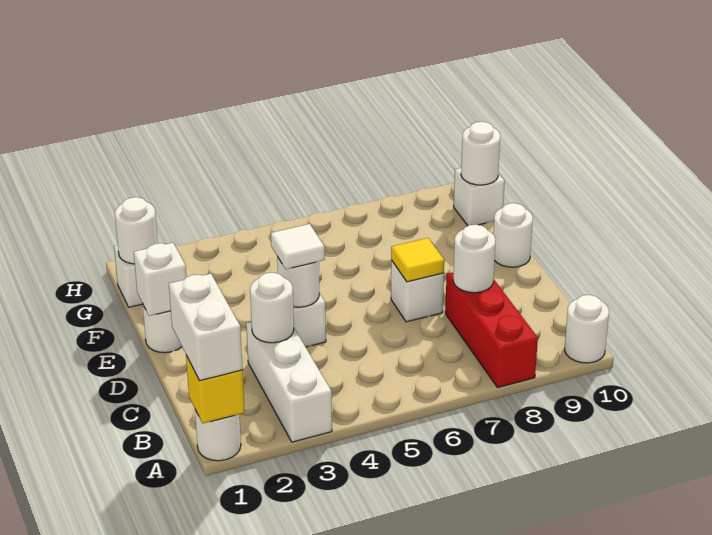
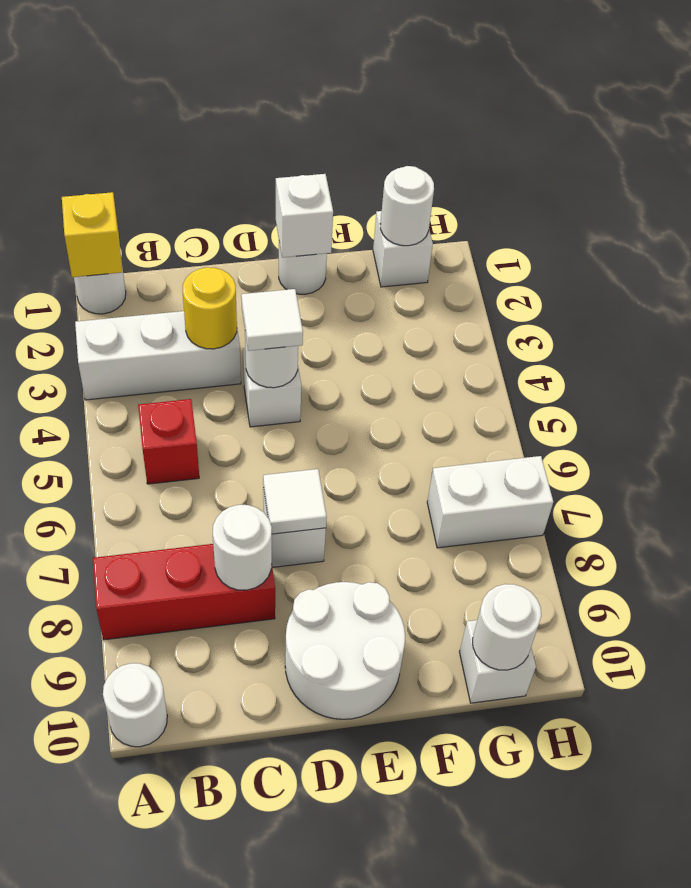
white 1x2 brick [169,274,243,381] -> white 1x2 brick moved to [427,456,553,548]
none -> red 1x1 brick [138,399,199,484]
white 1x1 round brick [250,273,294,343] -> yellow 1x1 round brick [182,267,237,349]
yellow 1x1 tile [391,238,444,282] -> white 1x1 tile [263,469,327,534]
white 1x1 round brick [494,203,533,267] -> white 2x2 round brick [285,582,405,719]

